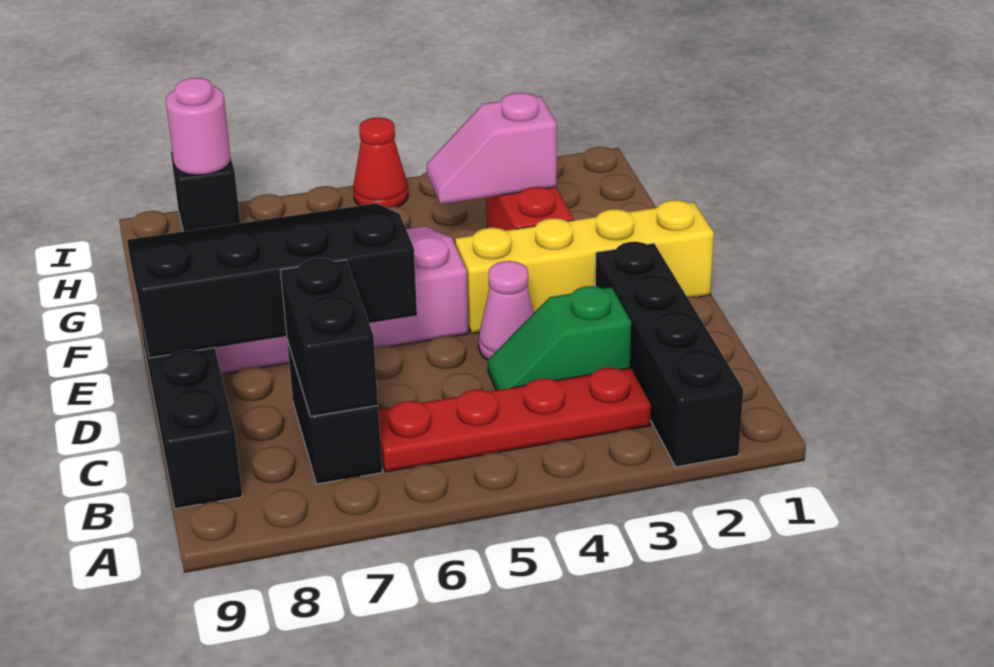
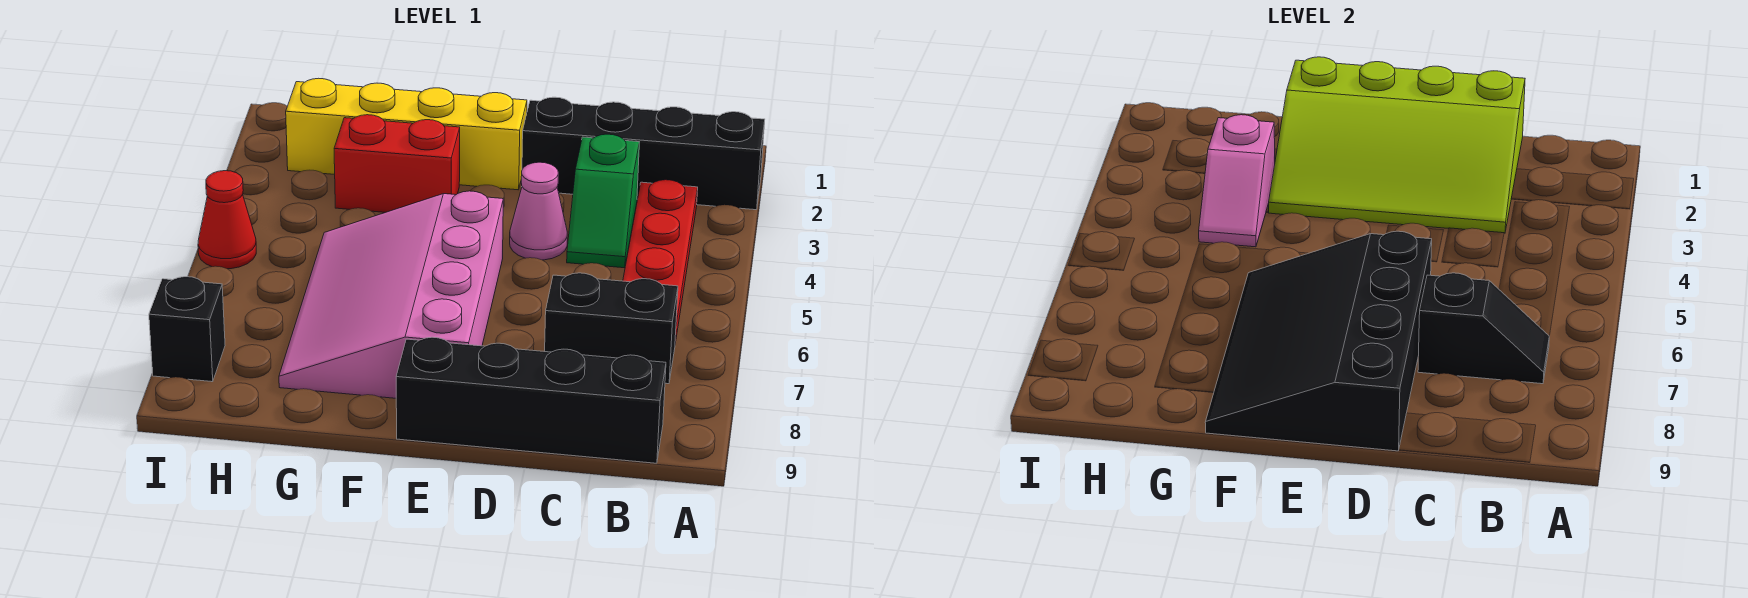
black 1x2 brick [281,258,378,417] -> black 1x2 slope [1418,273,1549,384]
none -> lime 3x4 slope [1268,57,1525,233]
yellow 1x4 brick [455,200,714,333] -> yellow 1x4 brick turned to [286,78,527,190]
pink 1x1 round brick [166,78,231,175] -> none

